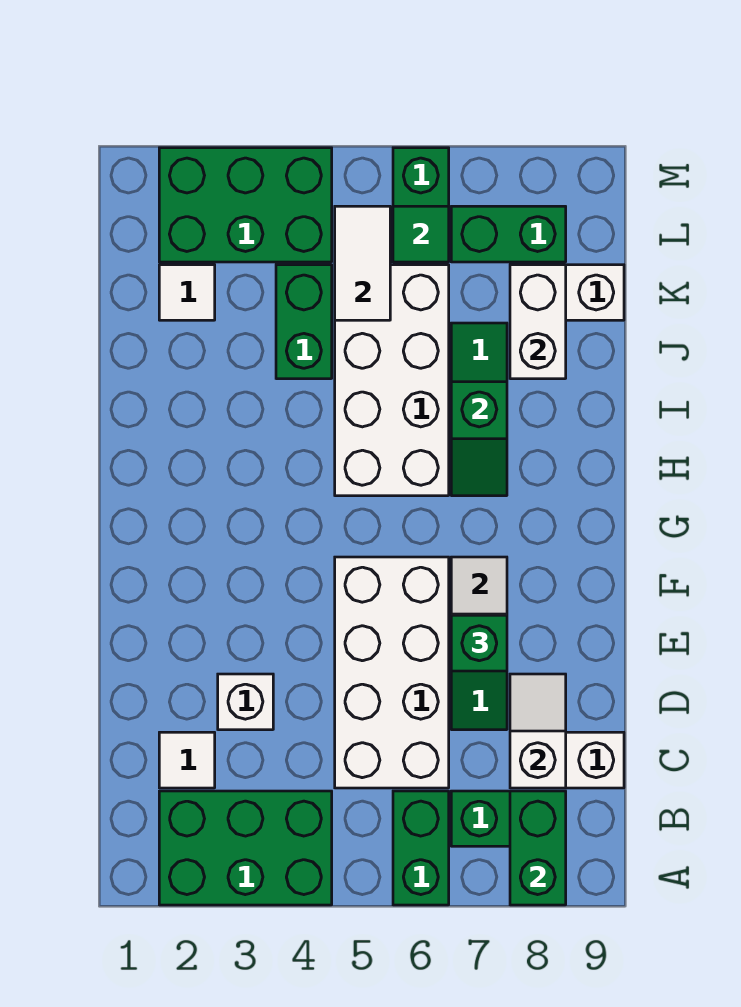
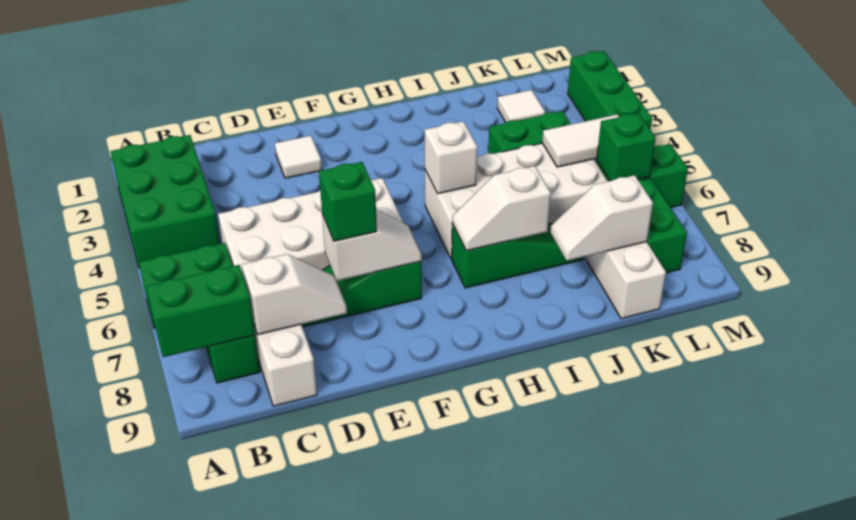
white 1x1 tile [159,732,215,788] -> white 1x1 tile moved to [275,136,322,178]
white 1x1 brick [218,674,273,730] -> white 1x1 brick moved to [425,122,477,194]
green 1x2 slope [451,382,507,496] -> white 1x2 slope [452,166,551,251]
white 1x2 brick [510,265,566,379] -> white 1x2 slope [550,175,653,261]
green 2x3 brick [159,148,332,262] -> green 1x3 brick [568,51,652,130]
green 1x1 tile [393,206,449,262] -> green 1x1 brick [597,113,656,181]

